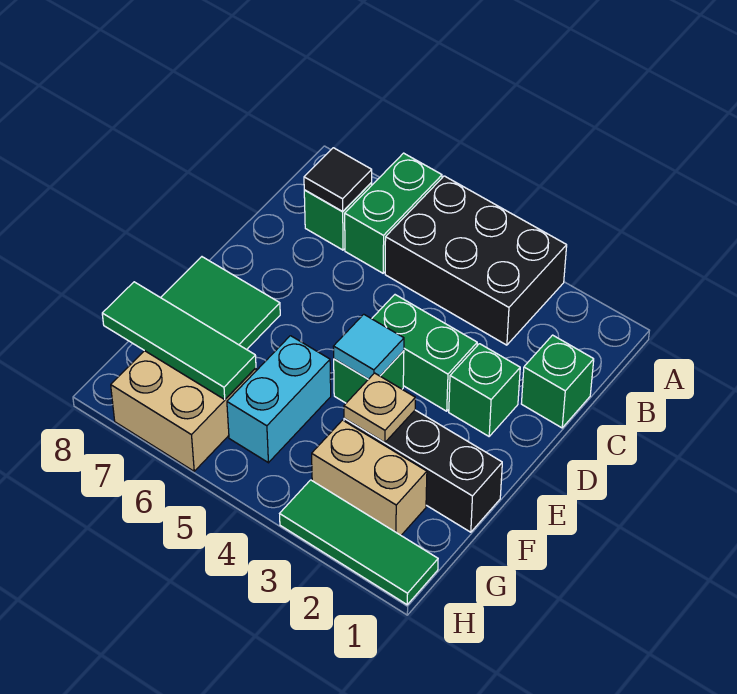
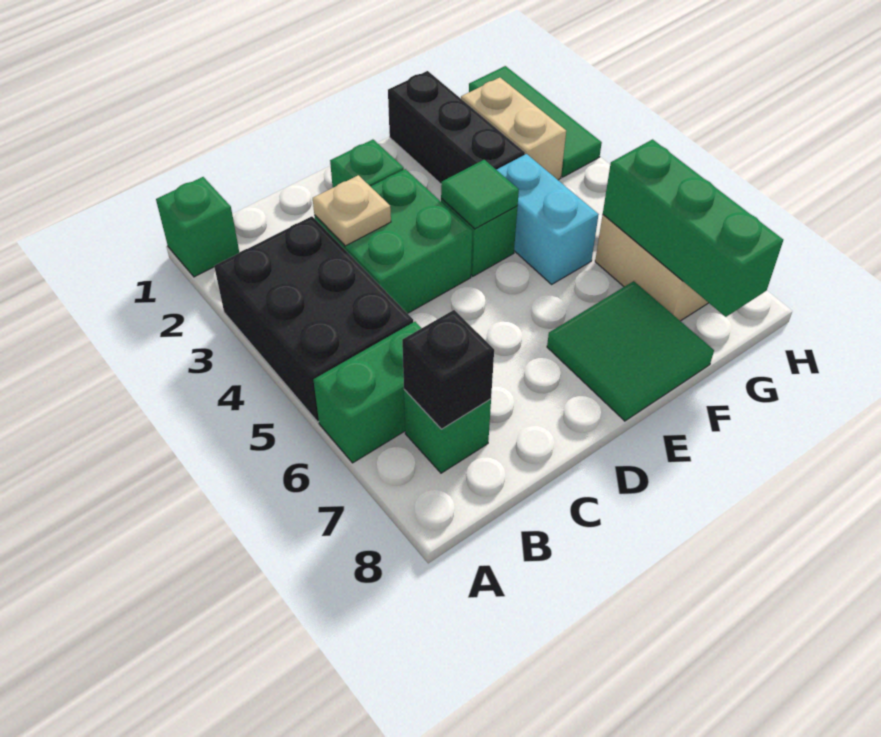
black 1x1 tile [304,148,372,212] -> black 1x1 brick [402,310,494,429]
green 1x1 brick [521,335,594,428] -> green 1x1 brick moved to [156,177,239,277]
green 1x2 brick [372,295,477,411] -> green 2x2 brick [314,169,473,314]
cyan 1x1 tile [333,314,404,379] -> green 1x1 tile [441,160,519,229]
tan 1x1 plate [344,373,415,442] -> tan 1x1 plate moved to [313,175,391,246]
cyan 1x2 brick [227,336,331,463] -> cyan 1x2 brick turned to [497,154,599,284]
green 1x3 tile [102,282,256,399] -> green 1x3 brick [603,139,783,317]

